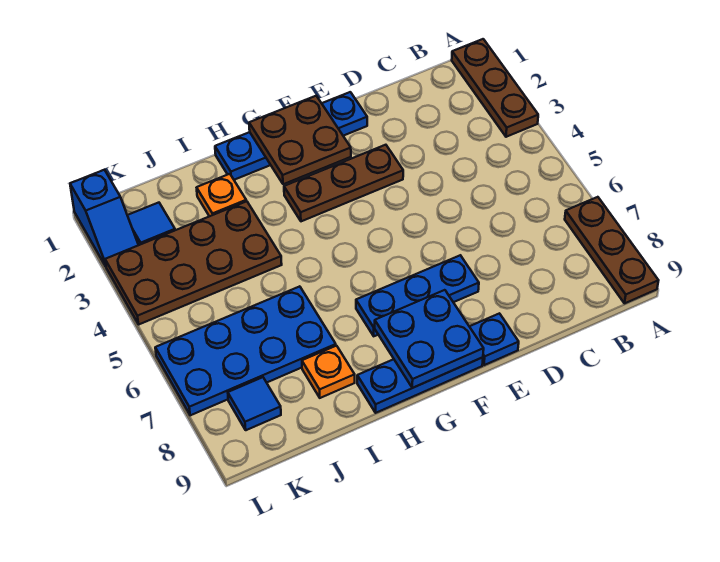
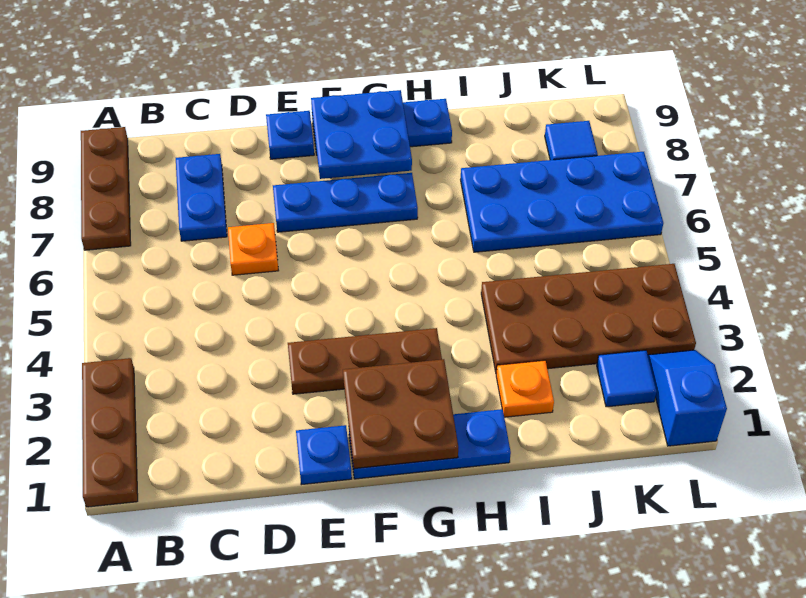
none -> blue 1x2 plate [176,154,227,241]
orange 1x1 plate [302,346,355,398] -> orange 1x1 plate moved to [228,223,279,275]

